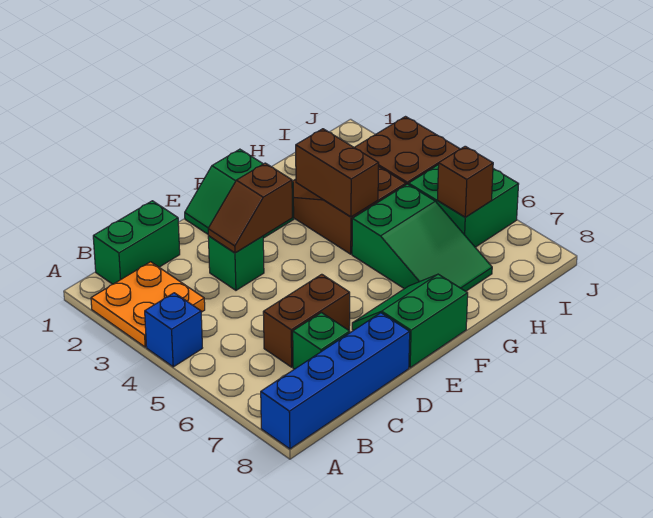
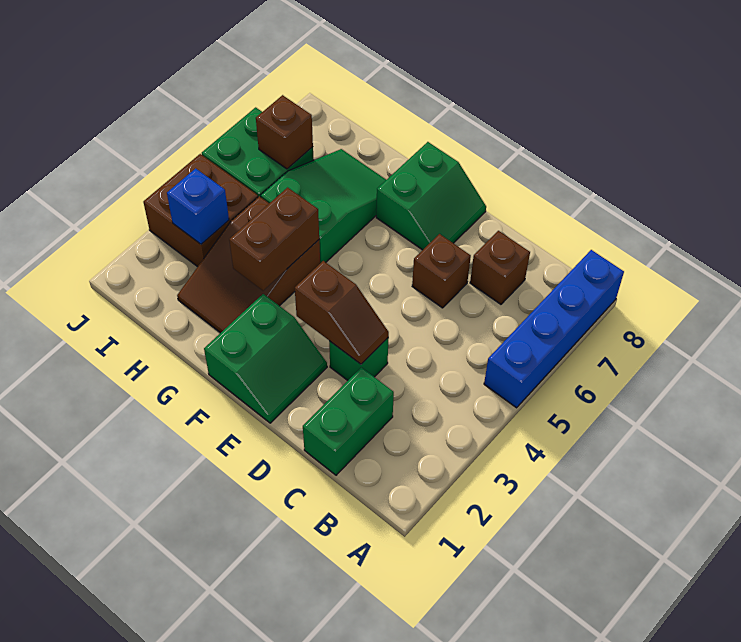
orange 2x2 plate [91,262,205,347] -> none
blue 1x1 brick [145,293,202,367] -> blue 1x1 brick moved to [167,168,229,244]
blue 1x4 brick [261,313,410,449] -> blue 1x4 brick turned to [484,250,624,408]
green 1x2 brick [93,201,180,284] -> green 1x2 brick turned to [303,367,394,475]
brown 1x2 brick [263,274,350,367] -> brown 1x1 brick [412,234,471,308]
green 1x1 brick [293,313,350,369] -> brown 1x1 brick [470,231,530,304]
green 2x2 slope [352,274,468,368] -> green 2x2 slope turned to [376,142,486,250]

